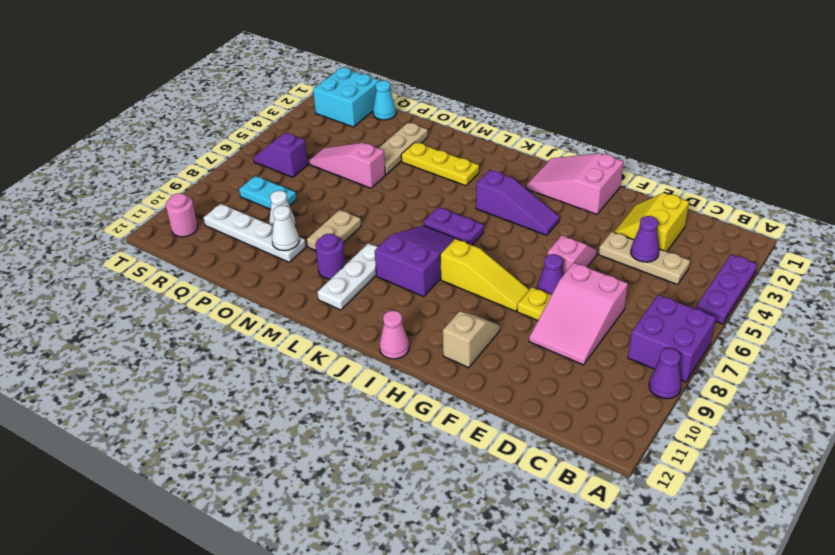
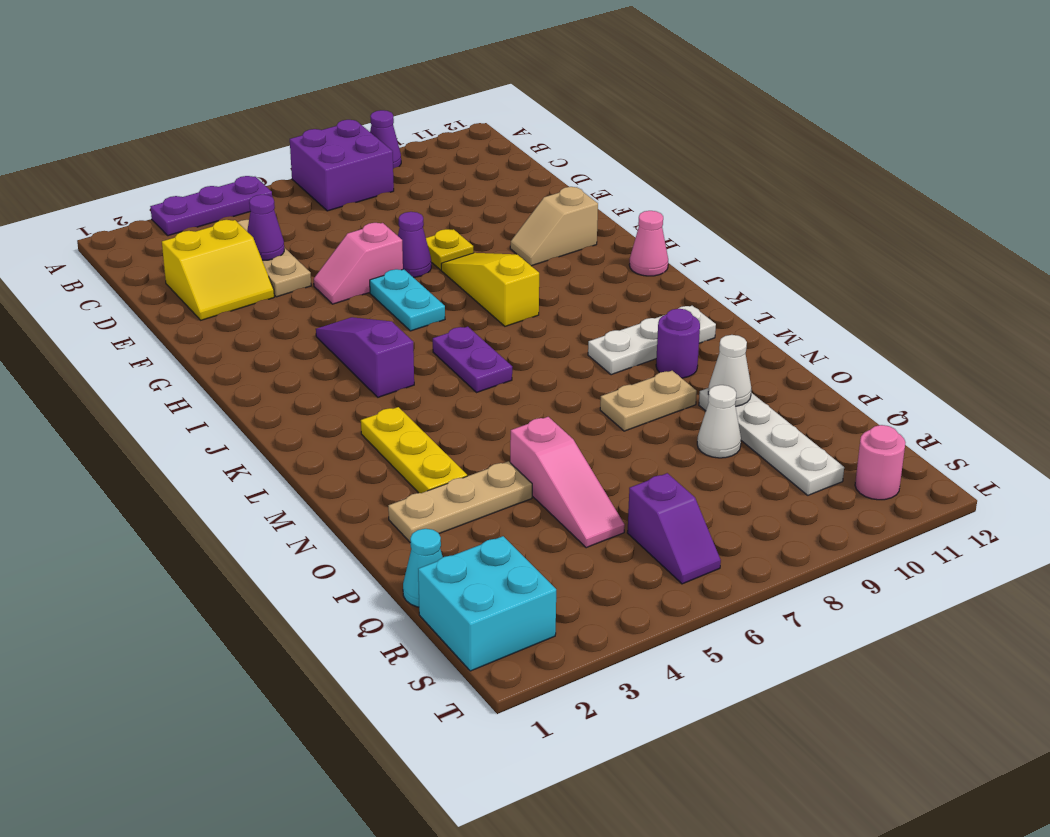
pink 2x3 slope [529,263,628,365] -> none
pink 2x3 slope [526,153,623,214] -> none
purple 2x3 slope [375,225,469,297] -> none
cyan 1x2 plate [239,176,296,209] -> cyan 1x2 plate moved to [370,269,445,331]

